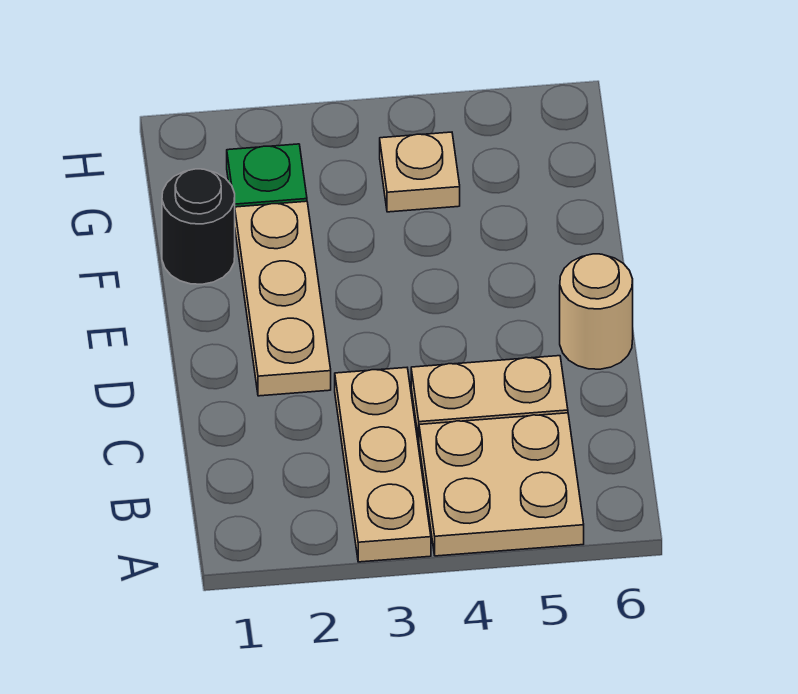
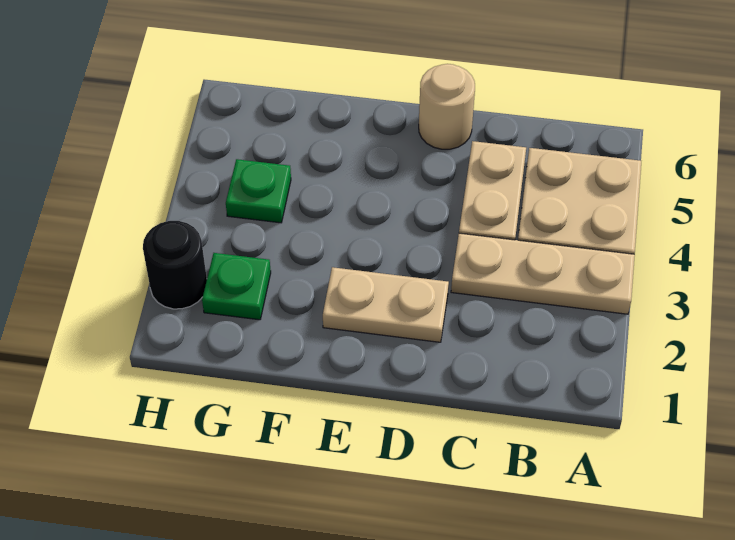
tan 1x3 plate [235,201,331,396] -> tan 1x2 plate [323,267,449,342]
black 1x1 round brick [162,169,235,284] -> black 1x1 round brick moved to [143,221,207,309]
tan 1x1 plate [380,132,460,212] -> green 1x1 plate [226,159,291,223]

